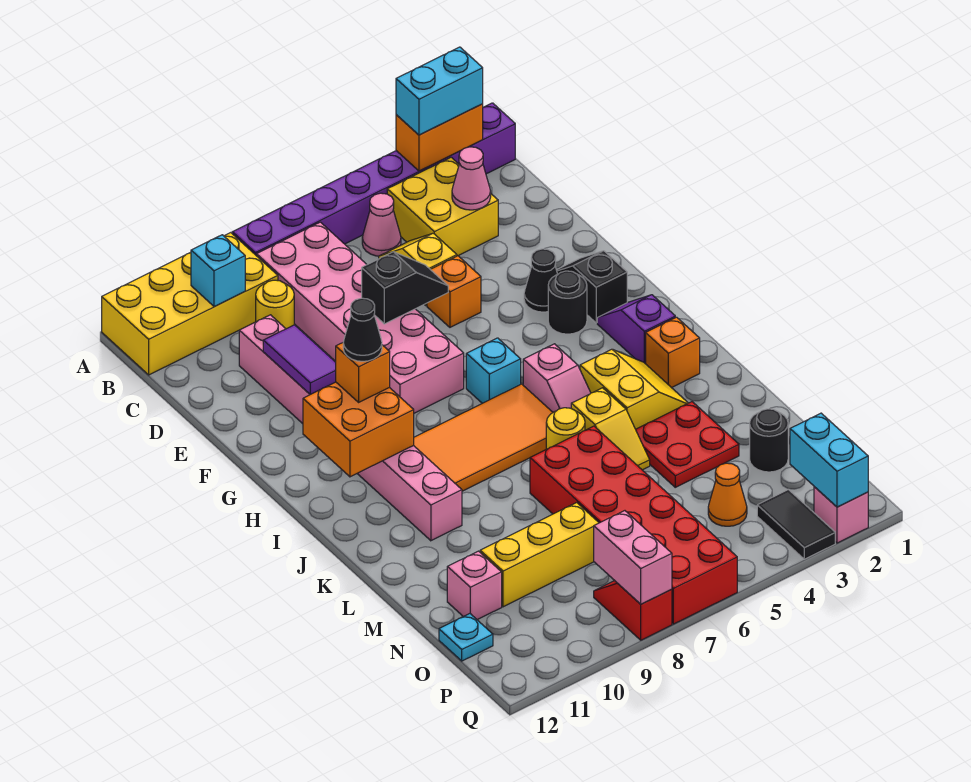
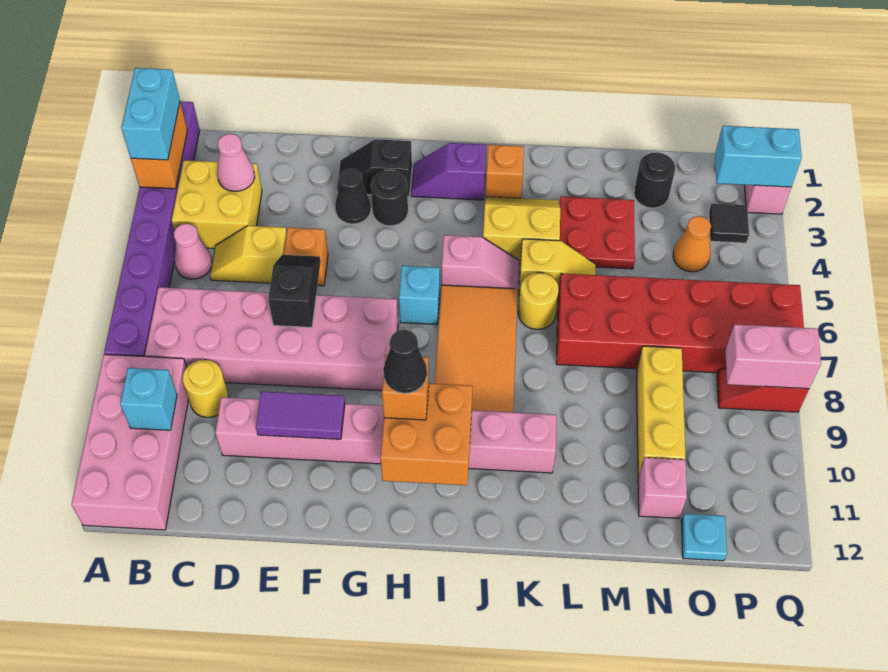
yellow 2x4 brick [102,233,278,375] -> pink 2x4 brick [71,354,189,530]
black 1x2 tile [757,490,835,559] -> black 1x1 tile [709,204,749,243]

